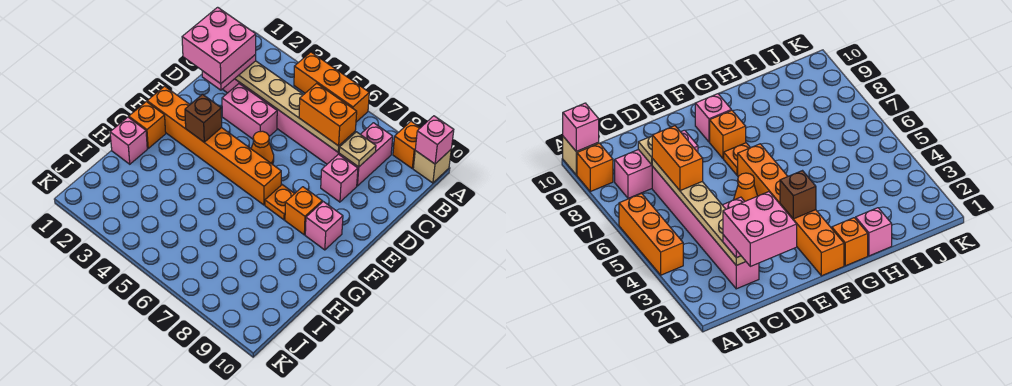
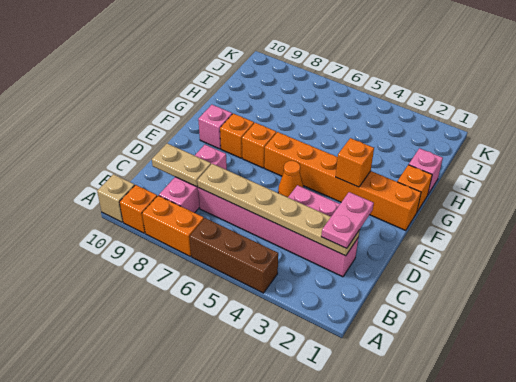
orange 1x3 brick [294,52,369,122] -> brown 1x3 brick [189,218,278,293]
pink 1x1 brick [415,116,454,164] -> none
pink 2x2 brick [182,7,256,84] -> none
orange 1x2 brick [299,83,357,146] -> orange 1x2 brick moved to [142,196,204,256]
tan 1x1 plate [339,132,376,167] -> tan 1x2 plate [152,143,211,187]
brown 1x1 brick [185,94,222,142] -> orange 1x1 brick [336,138,374,187]
orange 1x1 plate [265,185,295,220] -> orange 1x1 brick [242,123,276,168]

